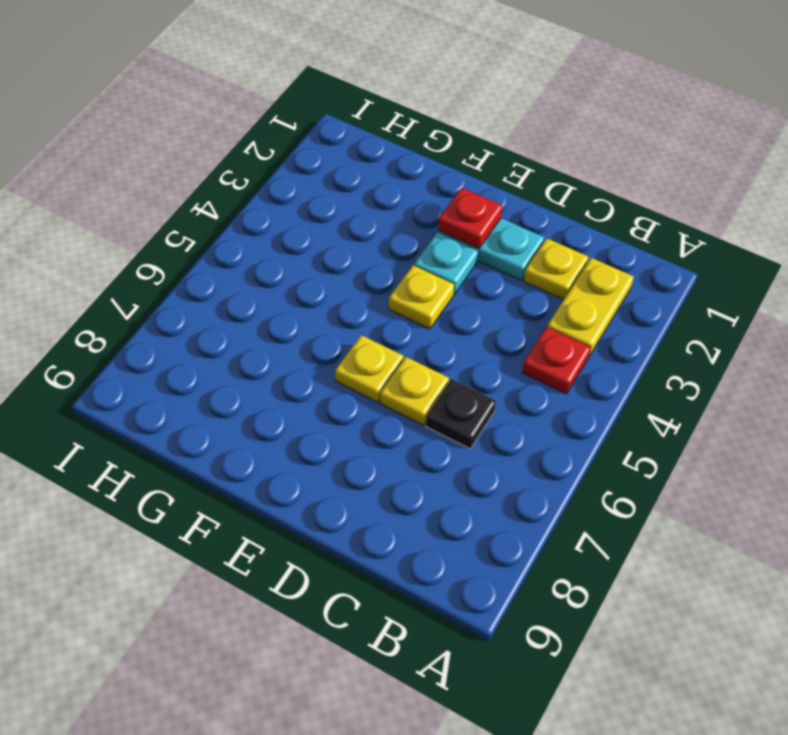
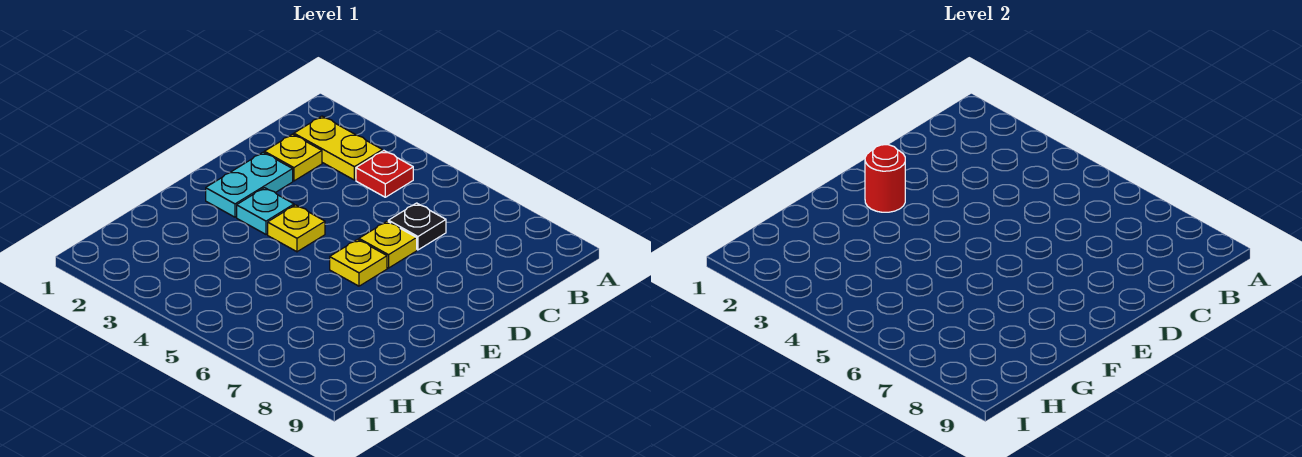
red 1x1 plate [439,188,502,248] -> red 1x1 round brick [865,145,905,212]

